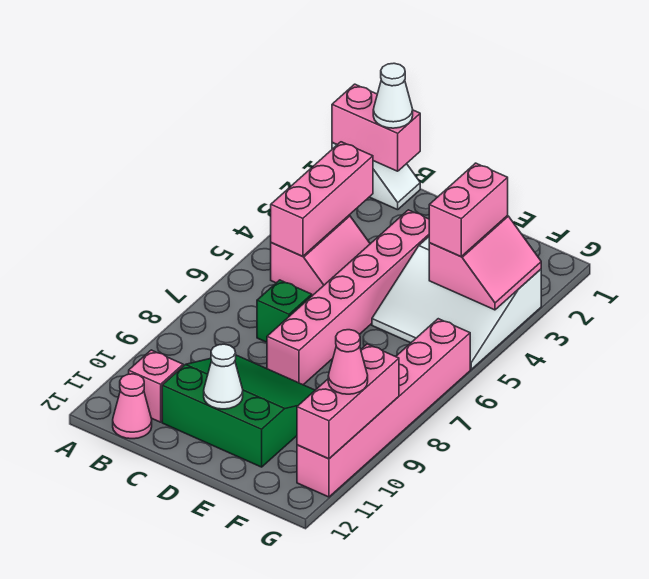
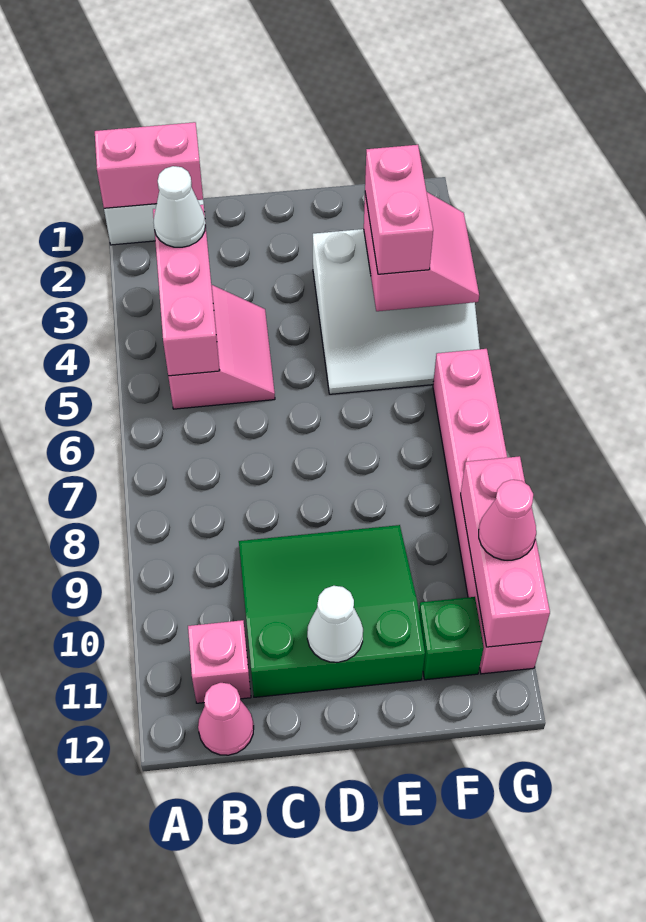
white 1x1 cone [373,63,413,128] -> white 1x1 cone moved to [153,166,205,247]
green 1x1 brick [257,280,312,342] -> green 1x1 brick moved to [419,597,484,680]
pink 1x6 brick [267,210,429,385] -> none

